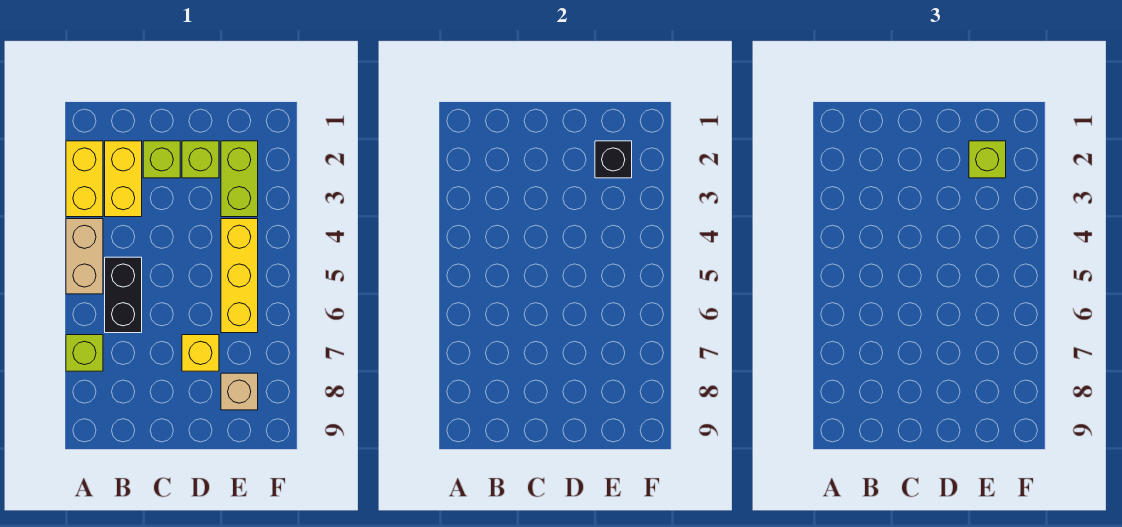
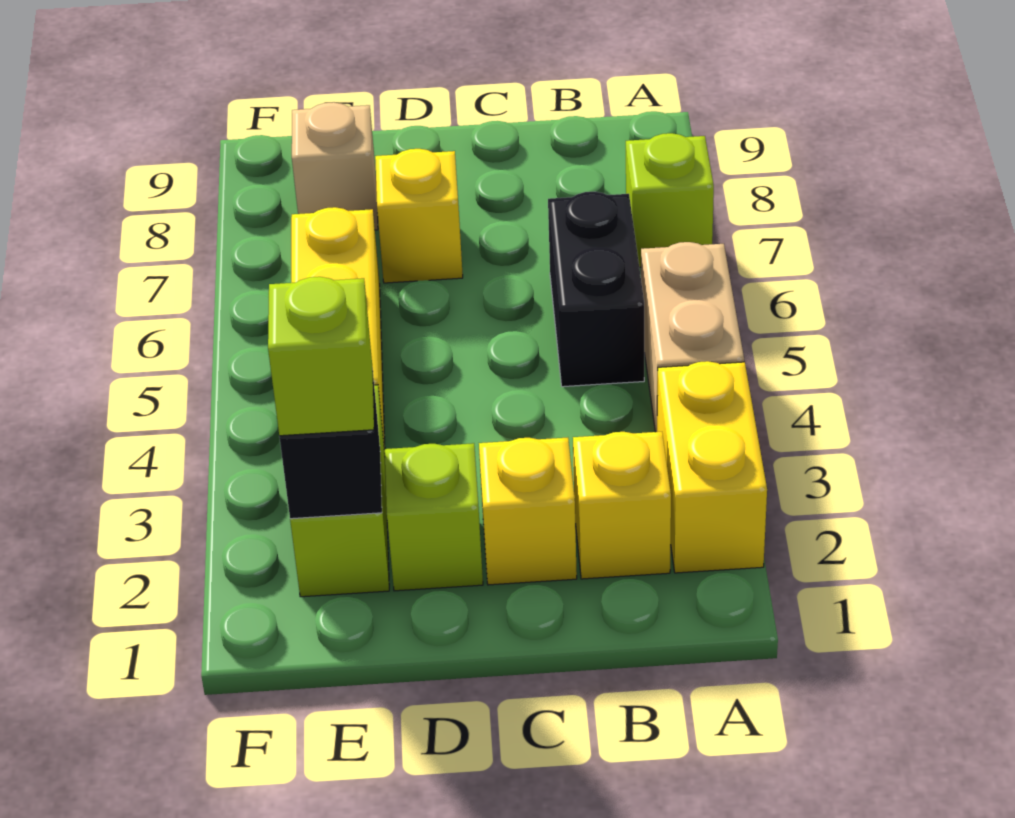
yellow 1x2 brick [105,141,142,217] -> yellow 1x1 brick [573,432,671,579]
lime 1x1 brick [143,141,180,178] -> yellow 1x1 brick [479,438,577,585]

